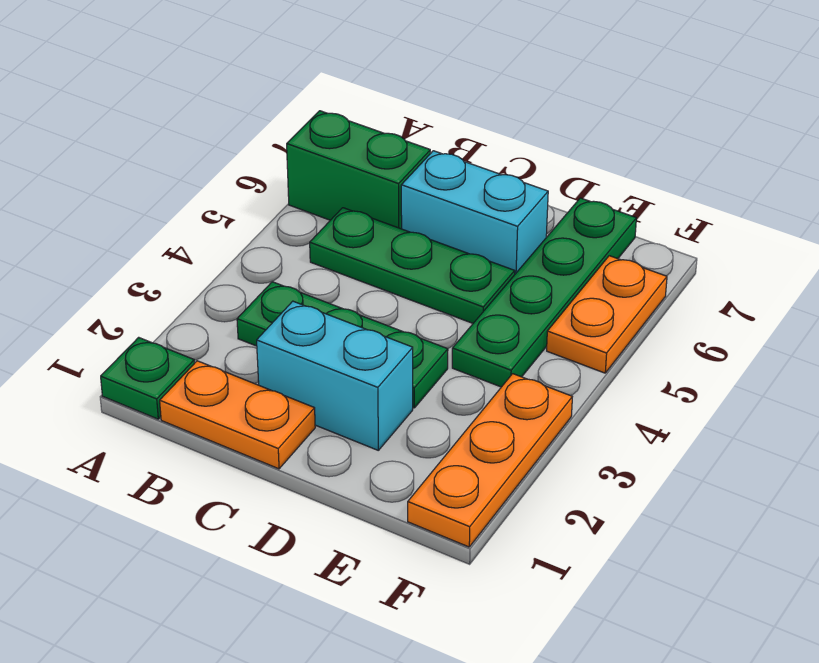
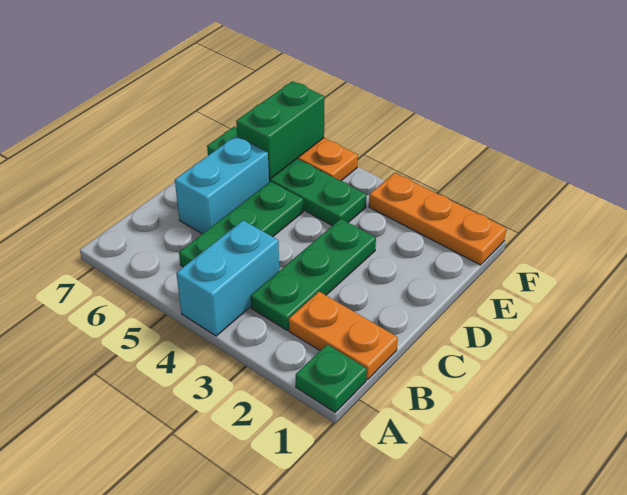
green 1x2 brick [287,111,430,229] -> green 1x2 brick moved to [236,81,324,179]
orange 1x2 plate [160,361,315,469] -> orange 1x2 plate turned to [289,292,398,380]
cyan 1x2 brick [257,301,413,450] -> cyan 1x2 brick moved to [176,220,279,336]

